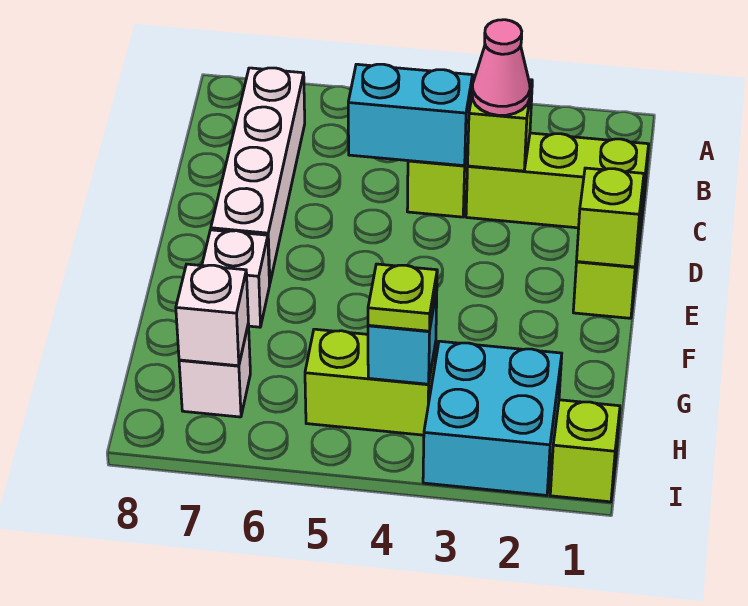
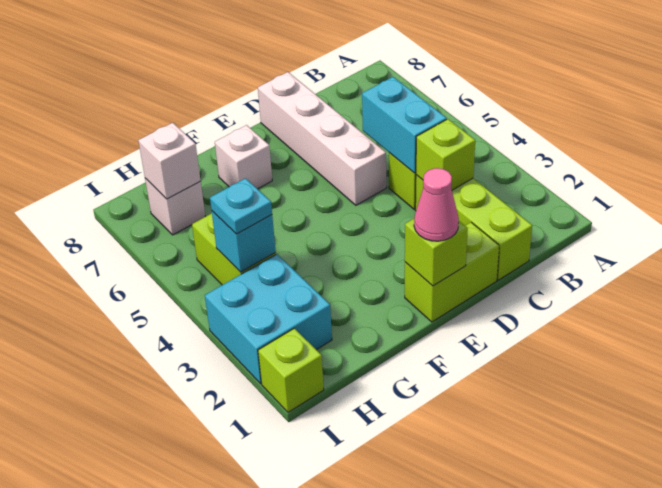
white 1x4 brick [211,68,305,284] -> white 1x4 brick turned to [258,72,386,205]
pink 1x1 cone [472,20,530,115] -> pink 1x1 cone moved to [414,168,459,241]
lime 1x1 plate [368,264,437,331] -> cyan 1x1 plate [210,178,272,234]

